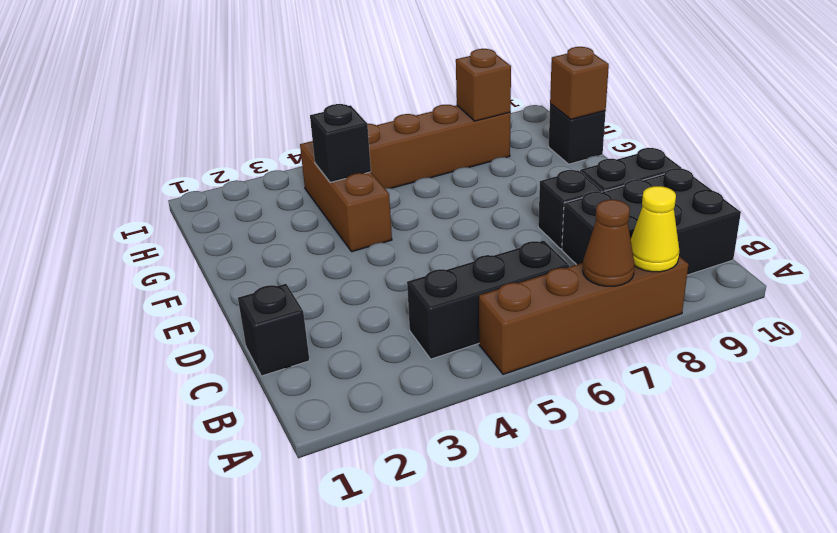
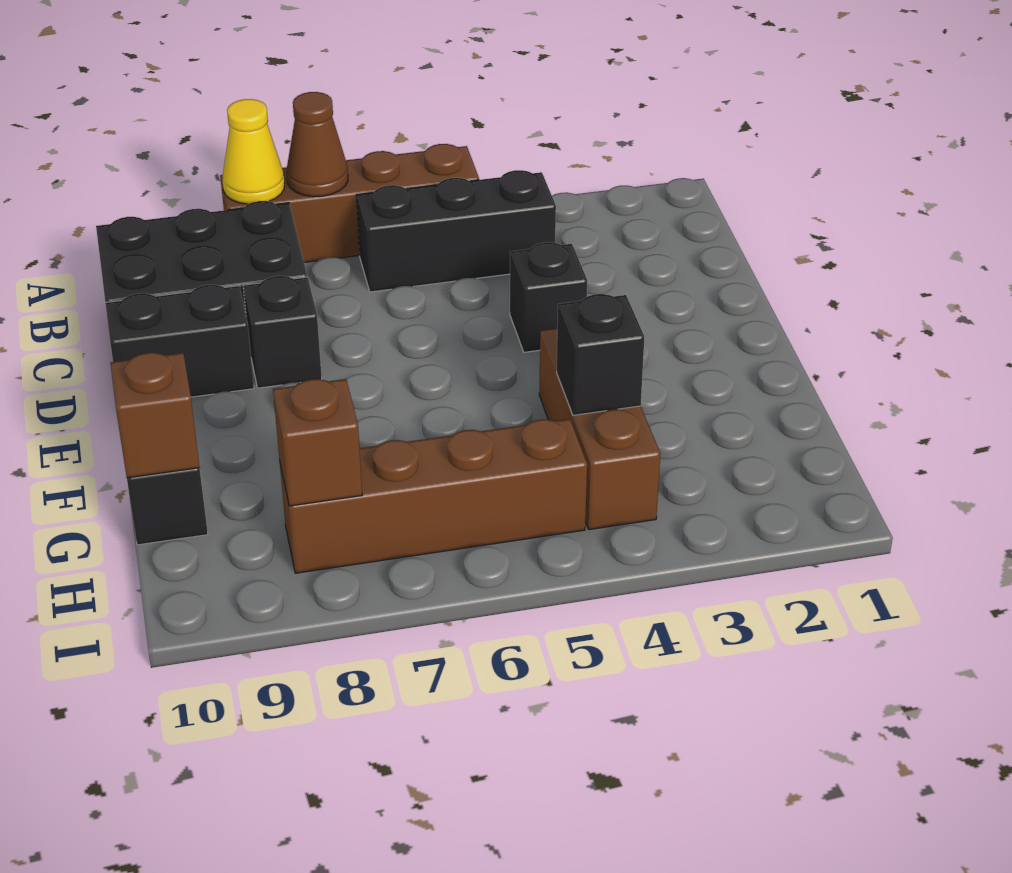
black 1x1 brick [238,284,310,376] -> black 1x1 brick moved to [510,242,587,352]

